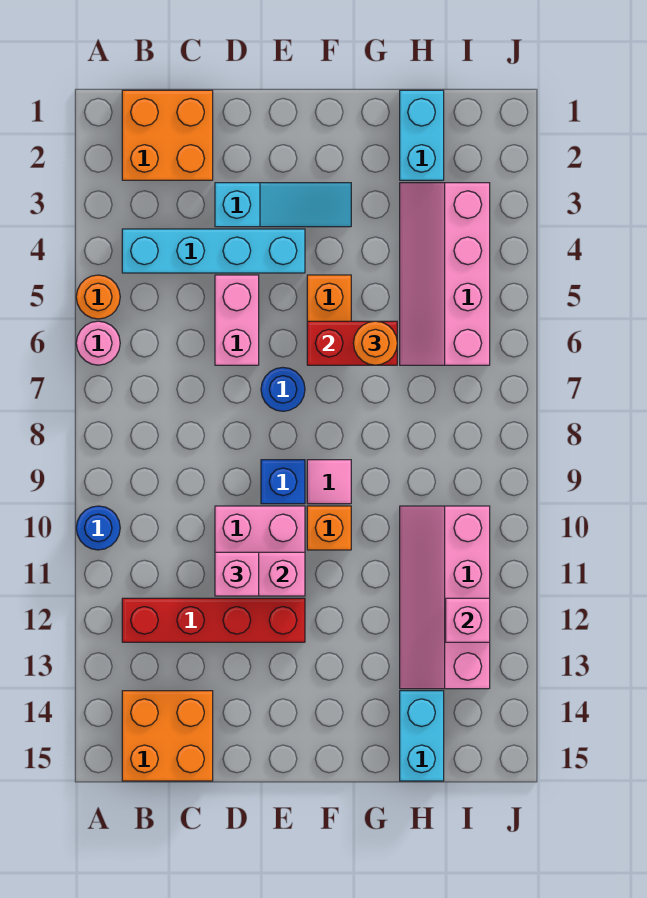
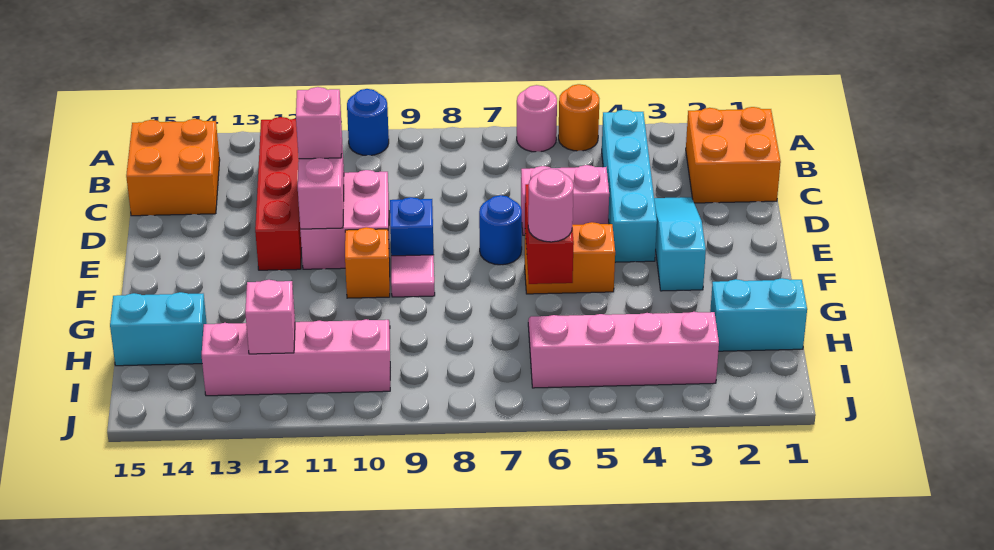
cyan 1x3 slope [215,183,351,227] -> cyan 1x3 slope turned to [654,197,706,291]
orange 1x1 round brick [353,321,397,365] -> pink 1x1 round brick [528,169,573,242]

